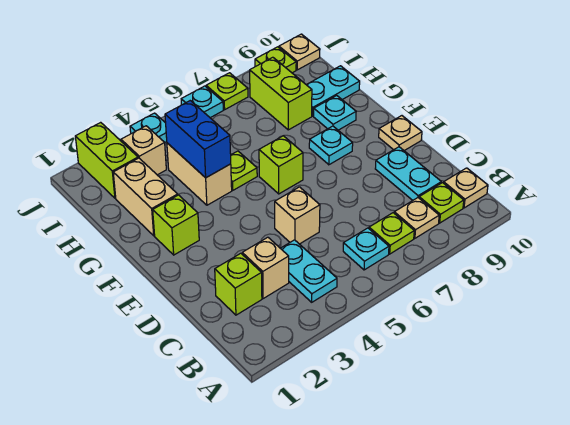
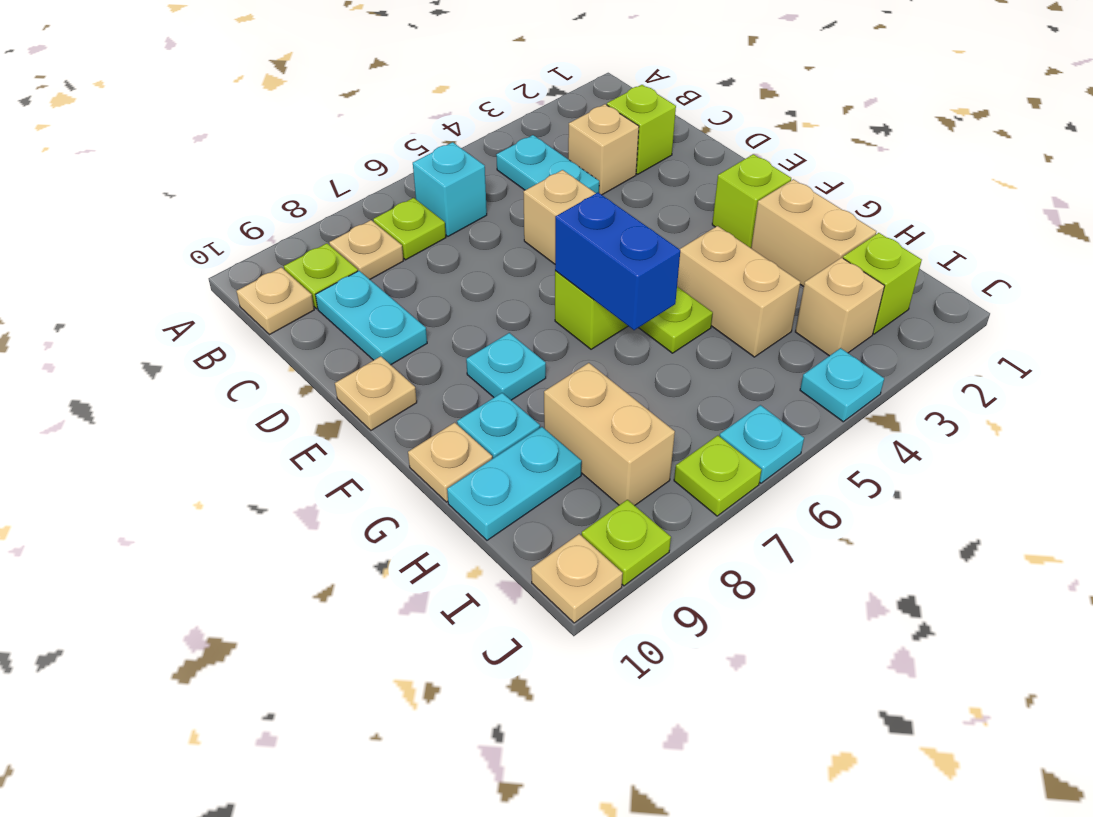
cyan 1x1 plate [343,228,389,270] -> cyan 1x1 brick [413,142,487,236]
blue 1x2 brick [165,101,231,178] -> blue 1x2 brick moved to [555,193,680,330]
none -> tan 1x1 plate [408,422,492,502]
lime 1x2 brick [250,57,312,130] -> tan 1x2 brick [544,363,675,506]
lime 1x2 brick [75,122,138,198] -> lime 1x1 brick [843,233,922,334]

